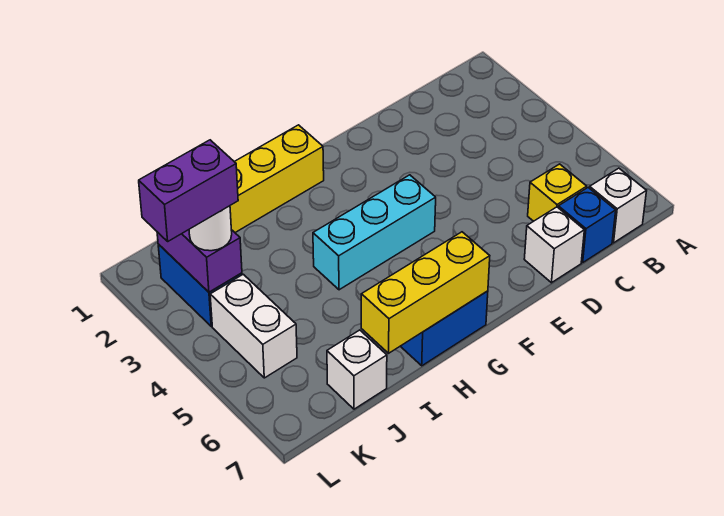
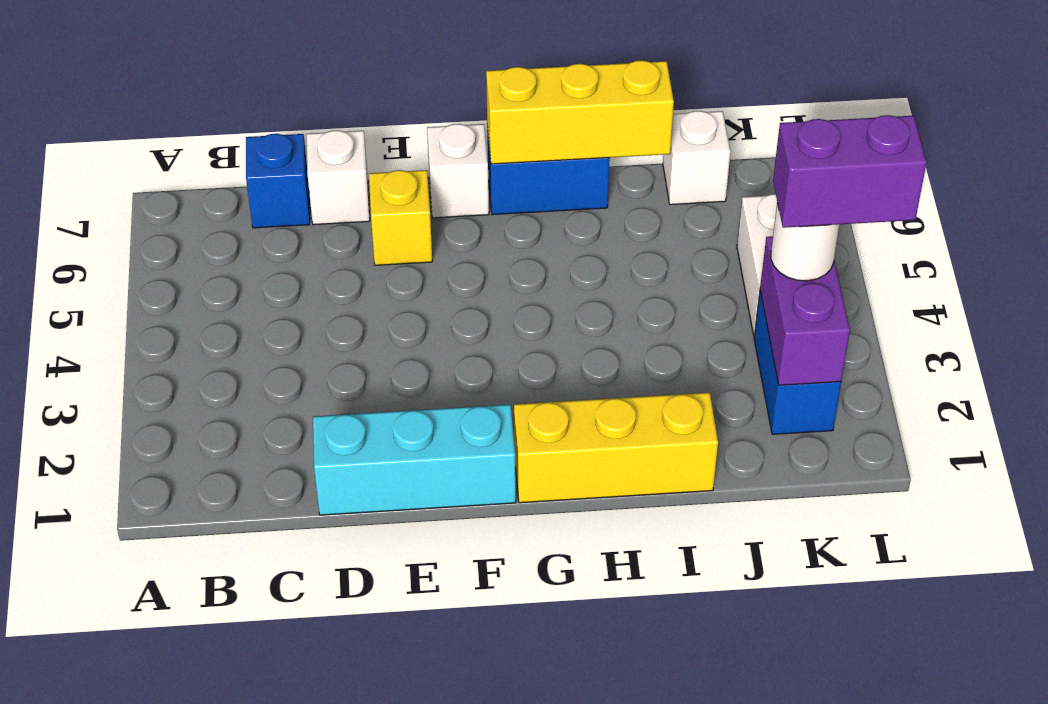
white 1x1 brick [590,168,646,243] -> white 1x1 brick moved to [427,124,489,218]
yellow 1x1 brick [528,164,587,221] -> yellow 1x1 brick moved to [369,170,432,265]
cyan 1x3 brick [313,175,436,290] -> cyan 1x3 brick moved to [313,405,516,515]

